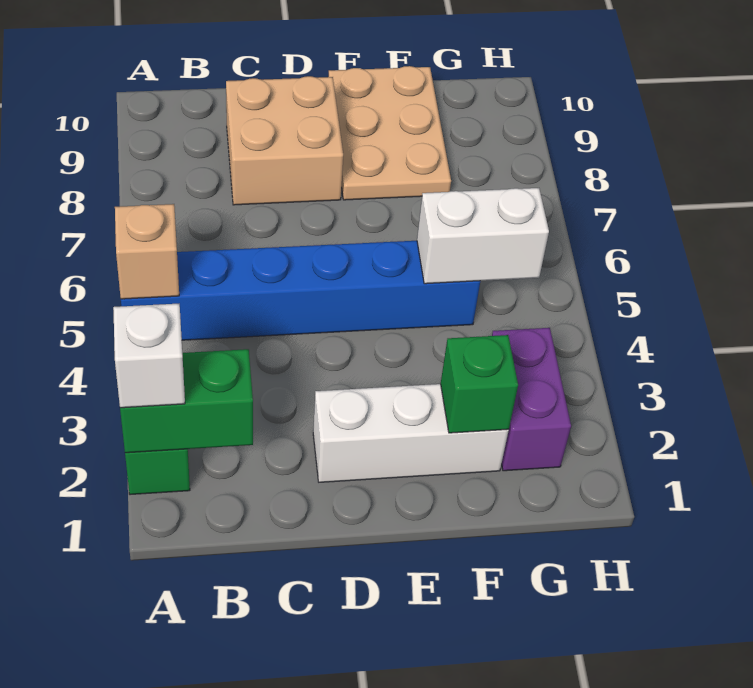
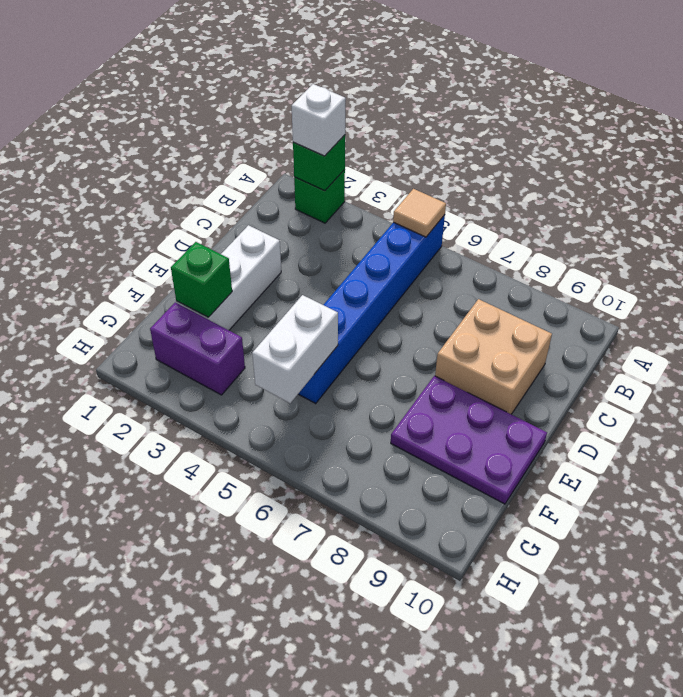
green 1x2 brick [120,349,253,453] -> green 1x1 brick [293,135,345,191]
tan 1x1 brick [115,204,179,299] -> tan 1x1 tile [393,189,446,237]
tan 2x3 plate [328,66,451,200] -> purple 2x3 plate [391,376,547,504]

